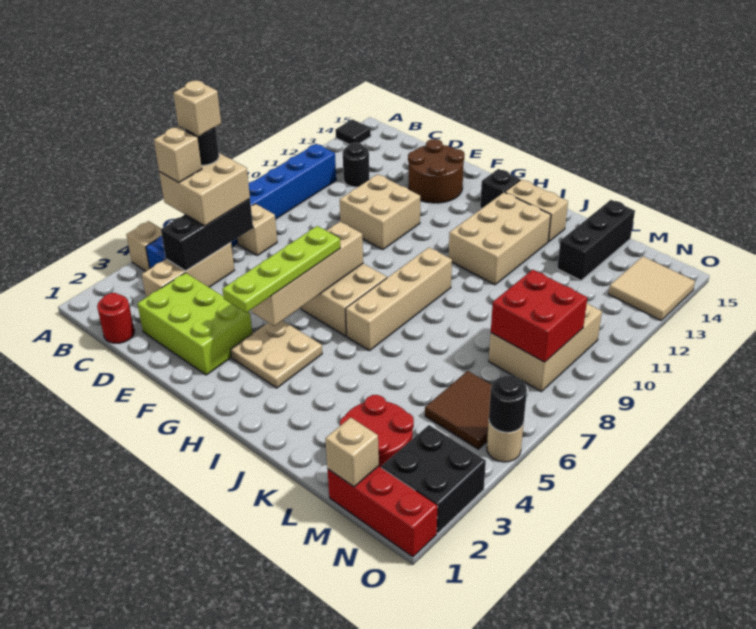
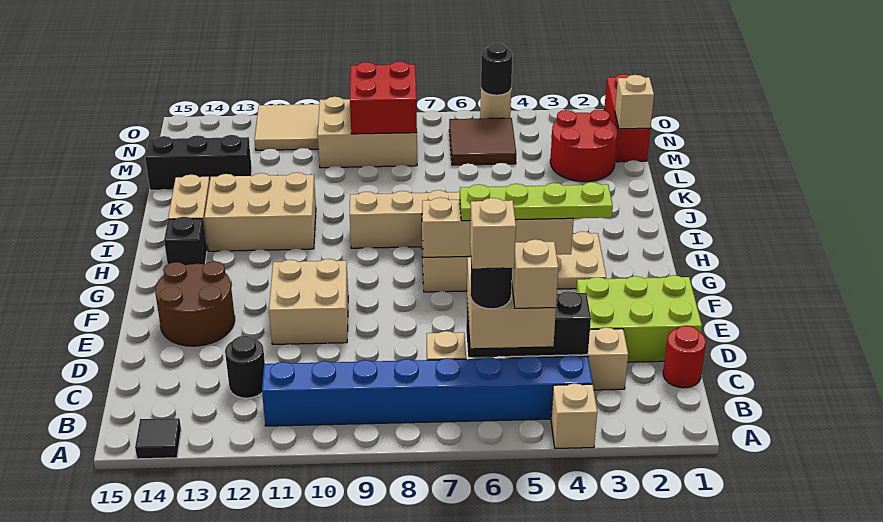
lime 2x3 brick [137,273,252,375] -> lime 2x3 brick turned to [576,275,702,362]
black 2x2 brick [381,425,486,533] -> none
tan 2x2 tile [609,256,695,320] -> tan 2x2 tile moved to [255,104,319,150]

